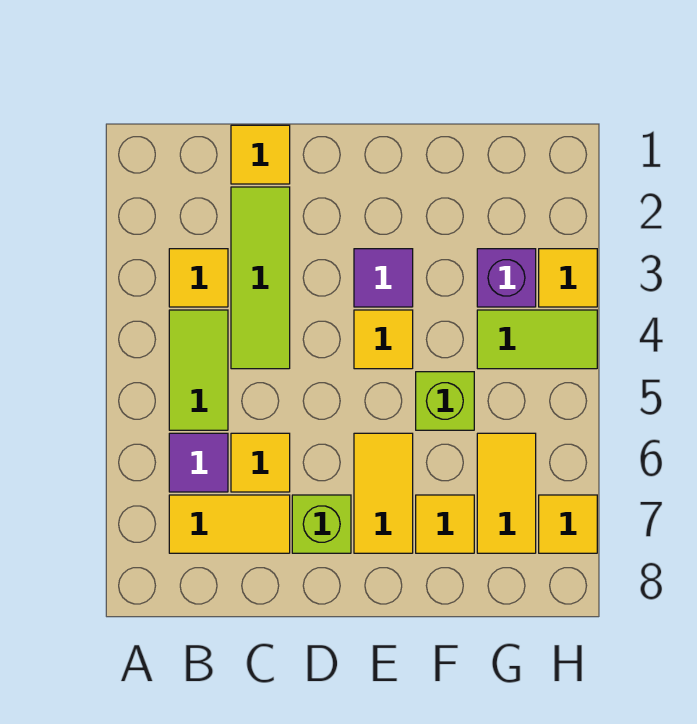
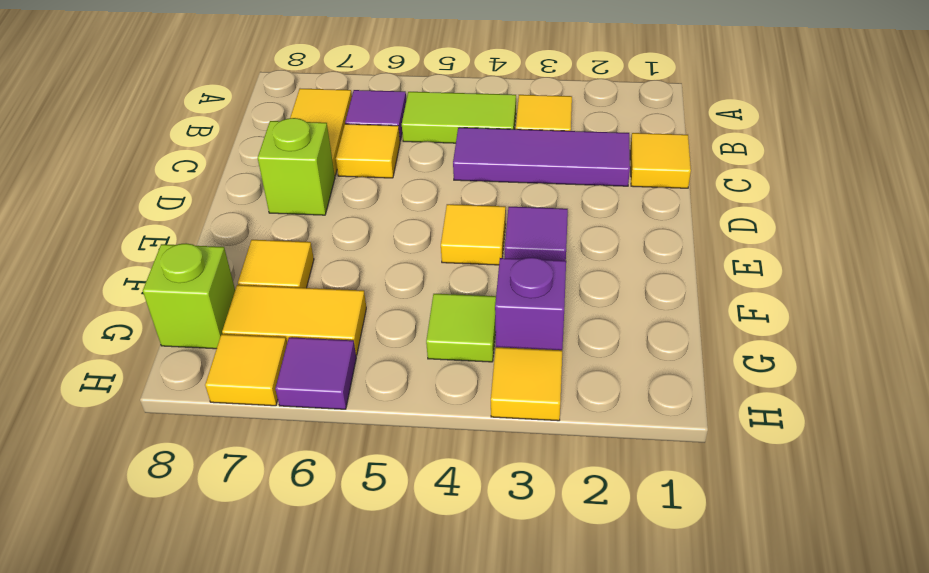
lime 1x3 tile [231,187,290,369] -> purple 1x3 tile [453,128,630,186]
yellow 1x2 tile [354,433,413,553] -> none
lime 1x1 brick [416,372,474,430] -> lime 1x1 brick moved to [143,243,235,349]
lime 1x2 tile [477,310,597,369] -> lime 1x1 tile [426,294,496,362]
none -> purple 1x1 tile [275,337,356,409]

